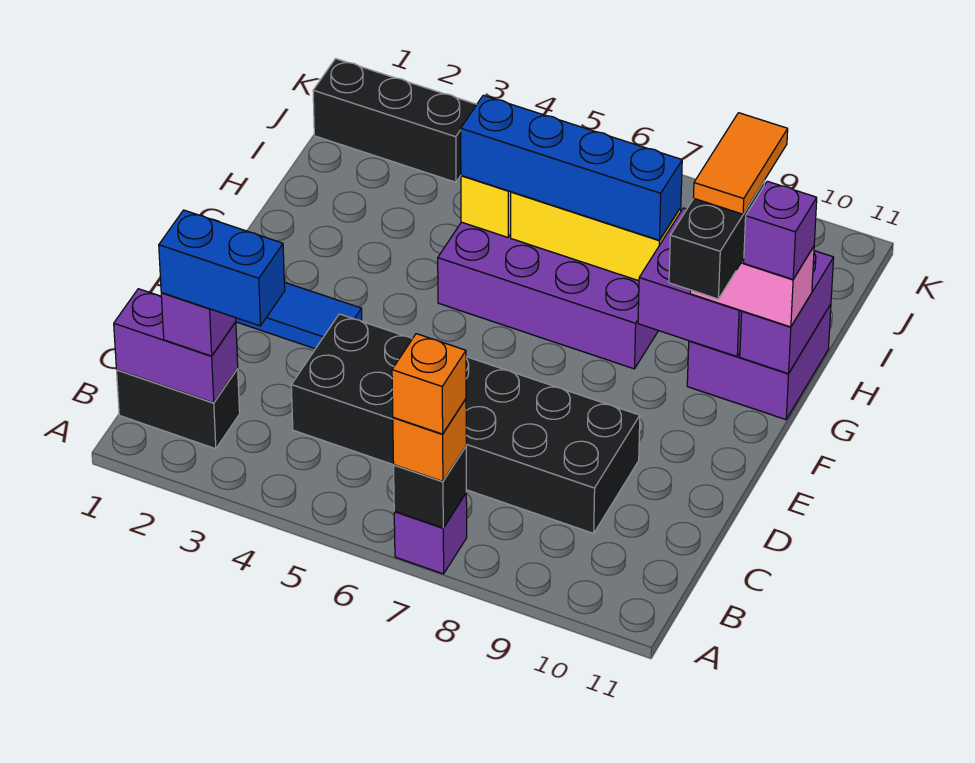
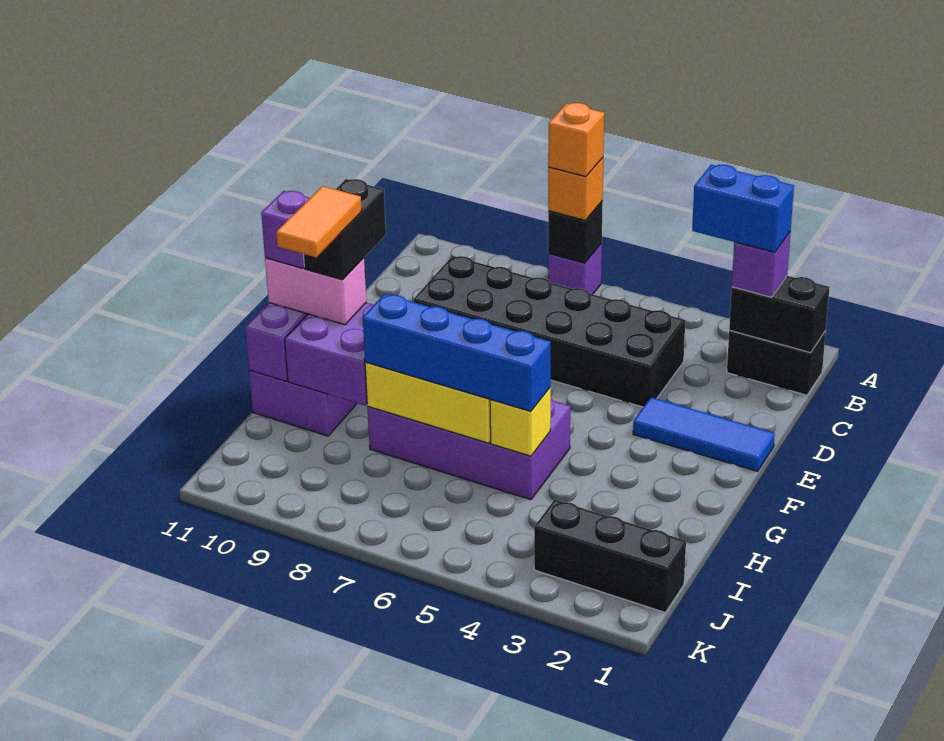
purple 1x2 brick [114,289,238,403] -> black 1x2 brick [729,276,830,353]

